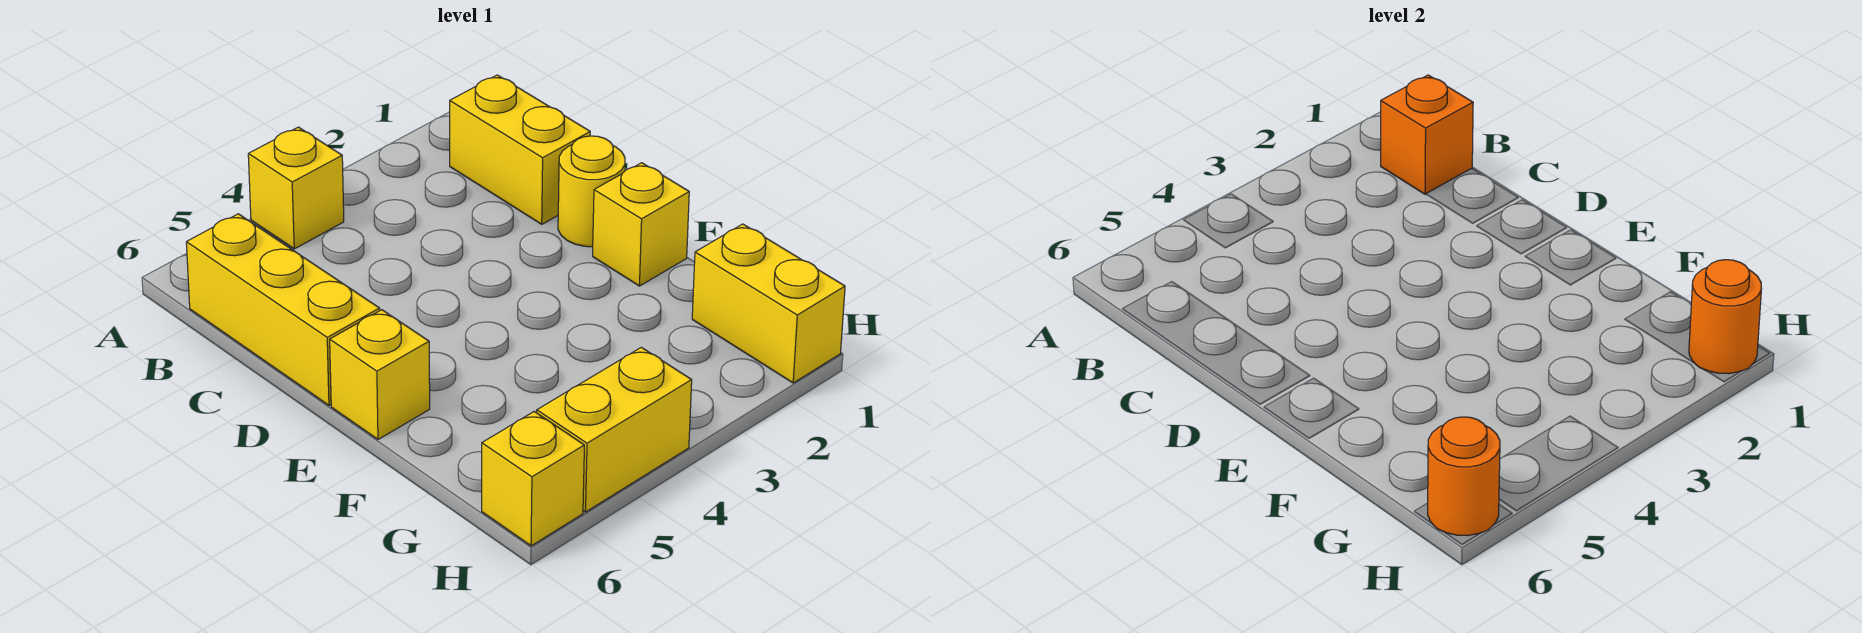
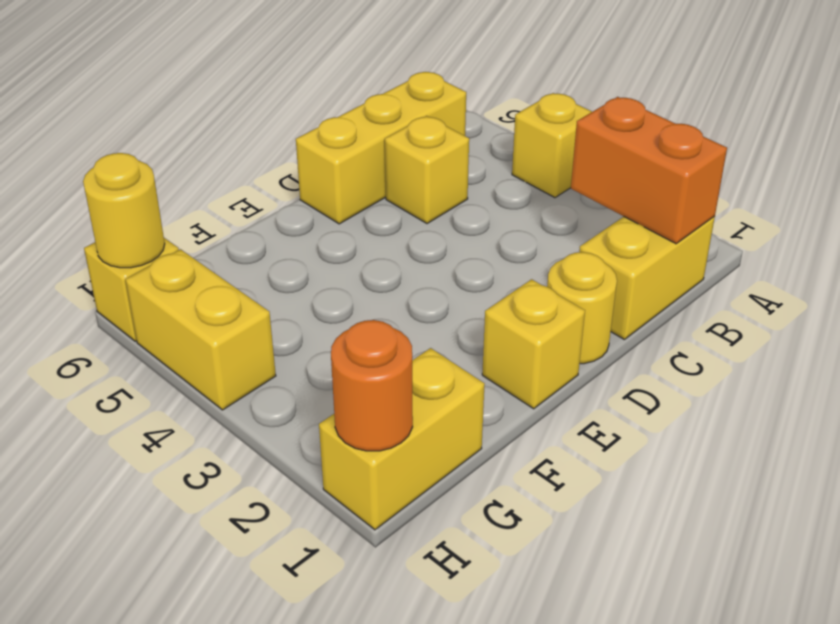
orange 1x1 brick [1381,75,1473,194] -> orange 1x2 brick [571,97,727,244]
yellow 1x1 brick [330,310,430,439] -> yellow 1x1 brick moved to [385,116,469,224]
orange 1x1 round brick [1428,417,1500,536] -> yellow 1x1 round brick [83,153,165,268]

